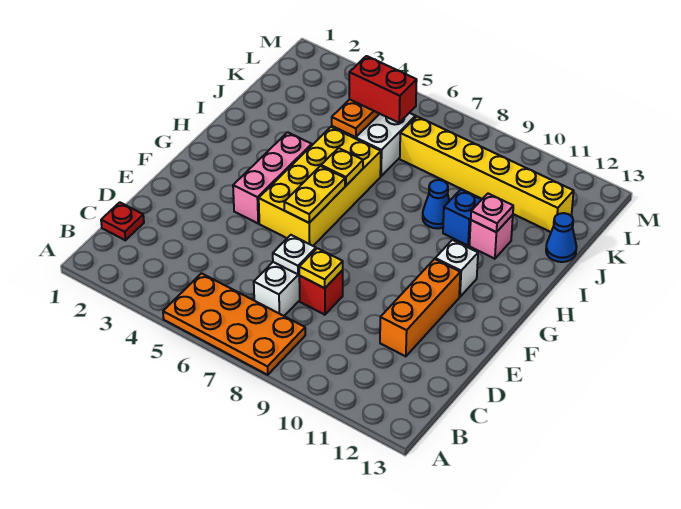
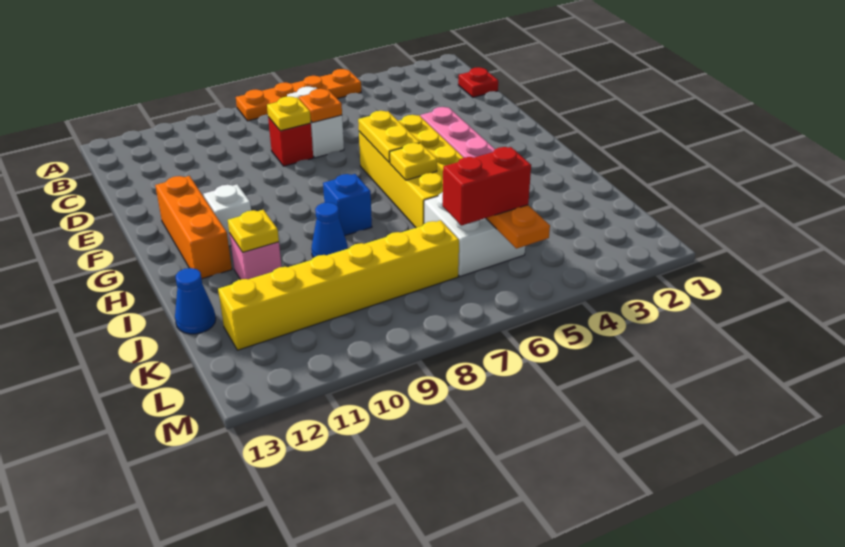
orange 2x4 plate [163,273,305,375] -> orange 1x4 plate [236,69,361,121]
white 1x1 plate [273,235,316,274] -> orange 1x1 plate [299,89,342,123]
orange 1x3 brick [380,259,460,356] -> orange 1x3 brick moved to [155,176,232,279]
blue 1x1 brick [443,189,482,245] -> blue 1x1 brick moved to [323,174,372,235]
pink 1x1 plate [471,194,513,232] -> yellow 1x1 plate [228,210,279,252]

